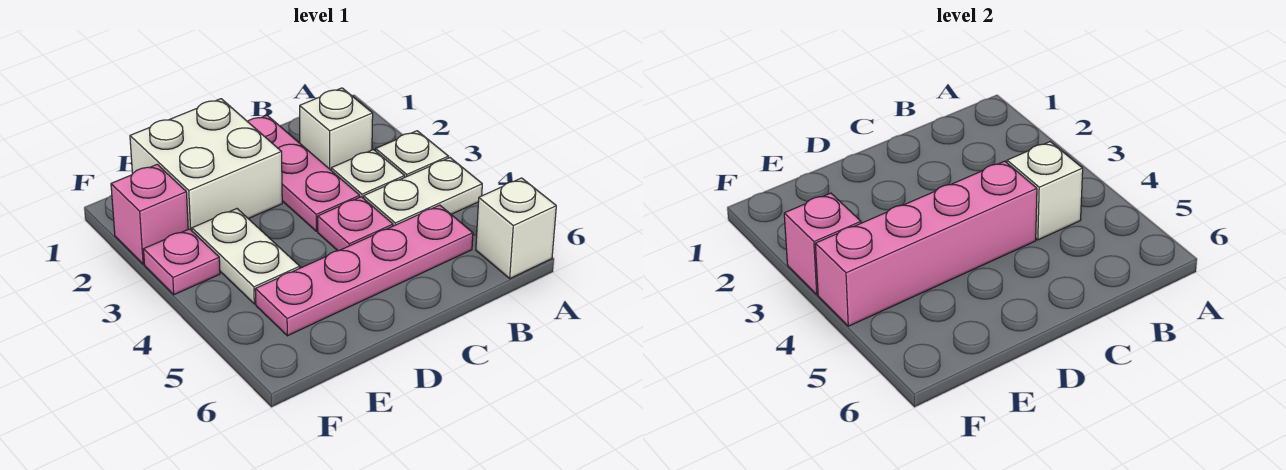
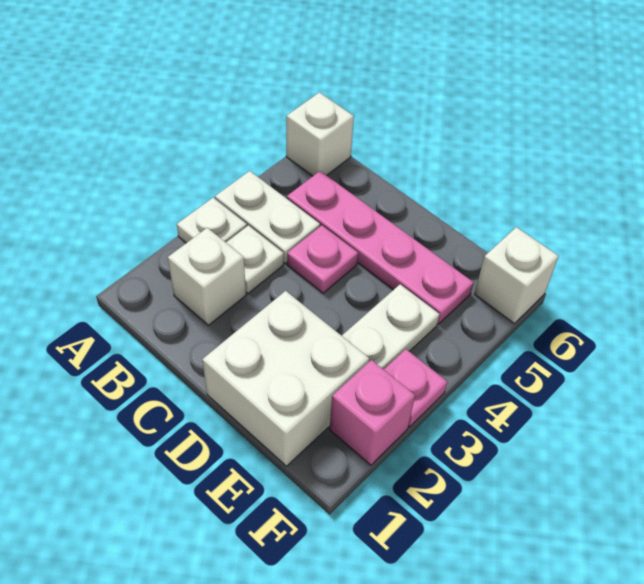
white 1x1 brick [1007,142,1083,240] -> white 1x1 brick moved to [474,227,558,324]
pink 1x3 plate [247,115,360,231] -> none
pink 1x4 brick [815,161,1037,326] -> none
pink 1x1 brick [784,193,861,295] -> none

